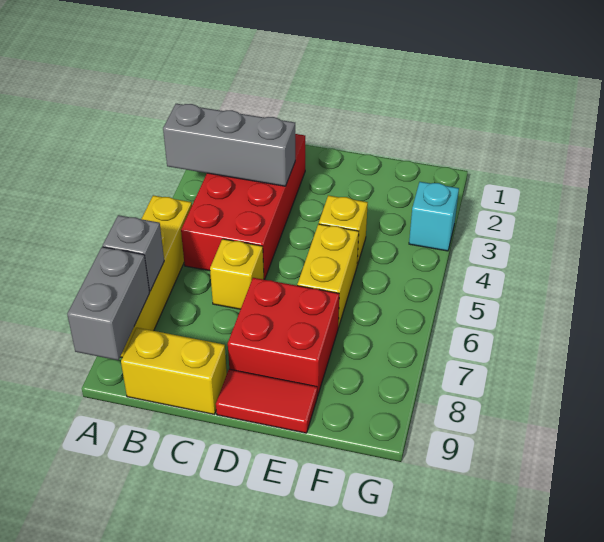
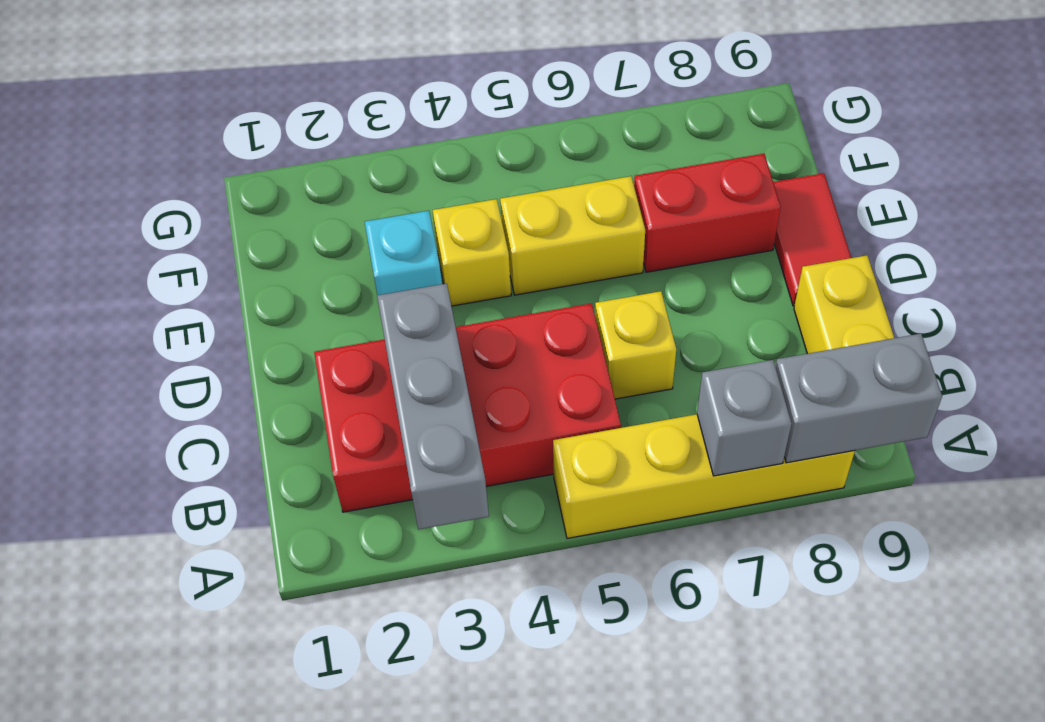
red 2x2 brick [228,278,339,396] -> red 1x2 brick [634,154,781,272]
cyan 1x1 brick [409,182,459,251] -> cyan 1x1 brick moved to [365,211,442,295]

